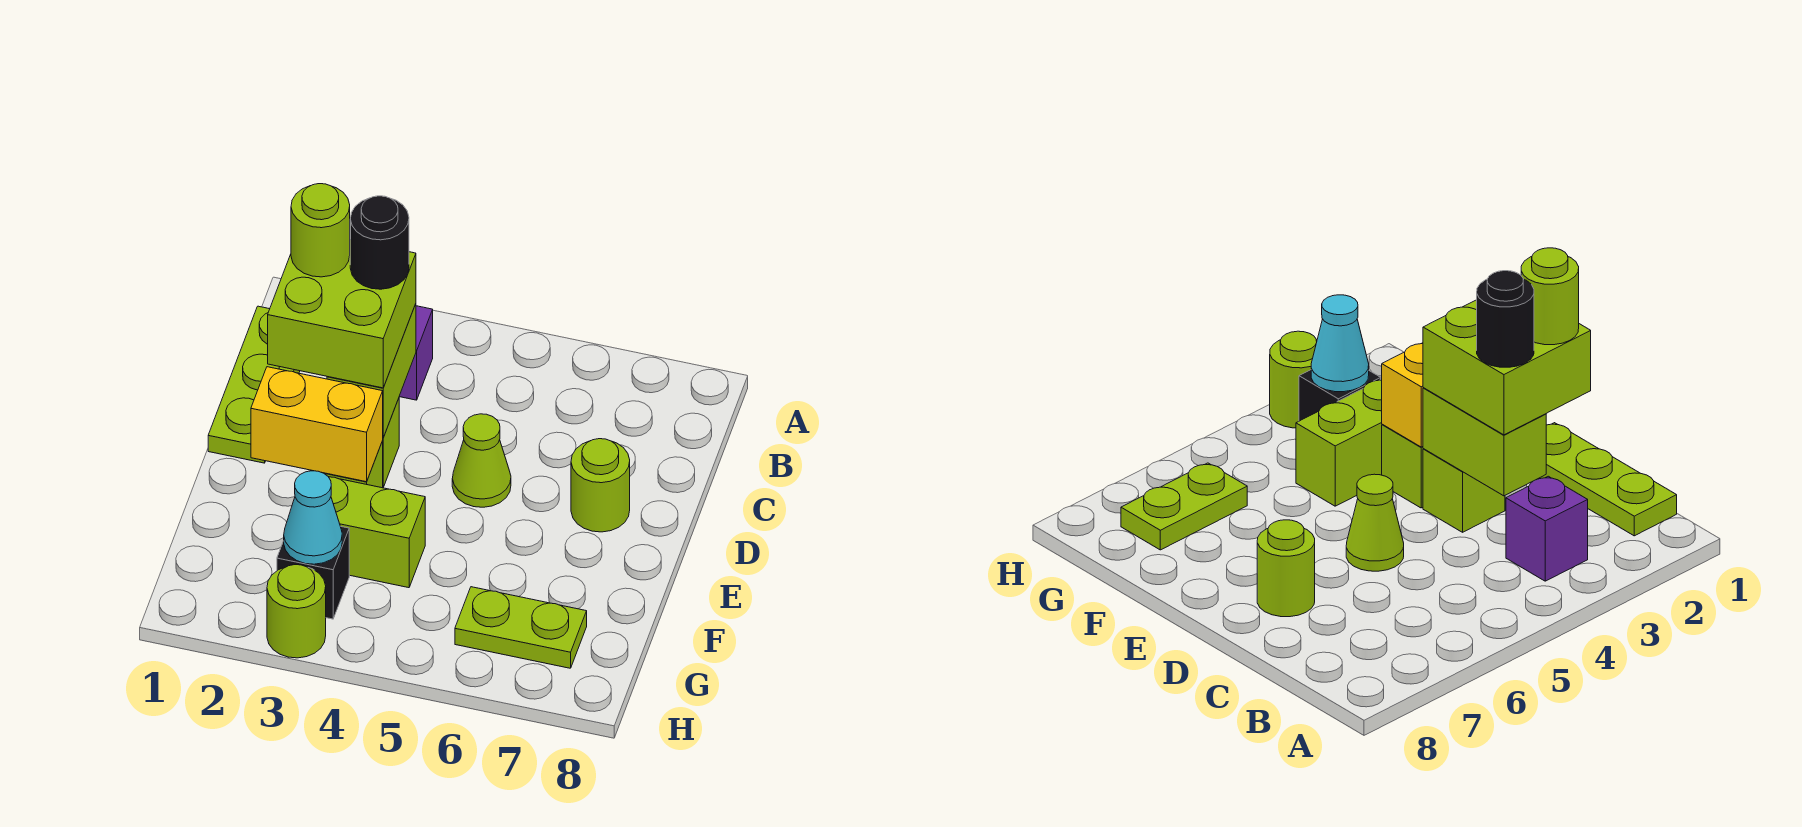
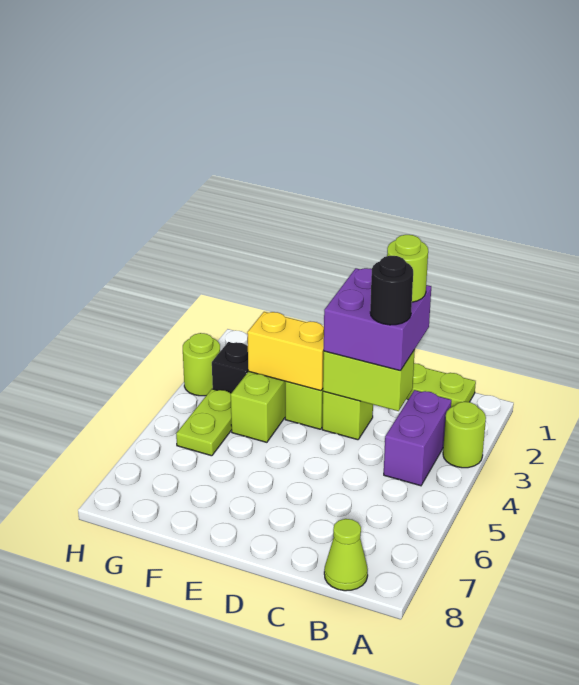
purple 1x1 brick [399,306,433,400] -> purple 1x2 brick [384,390,451,486]
lime 2x2 brick [268,252,416,388] -> purple 2x2 brick [324,268,431,371]
lime 1x1 cone [452,414,511,507] -> lime 1x1 cone moved to [324,519,368,591]
lime 1x1 round brick [571,439,630,532] -> lime 1x1 round brick moved to [443,402,486,468]
yellow 1x2 brick [251,367,383,482] -> yellow 1x2 brick turned to [247,312,324,391]
cyan 1x1 cone [284,471,342,564] -> none
lime 1x2 plate [455,587,587,668] -> lime 1x2 plate moved to [176,389,232,456]

